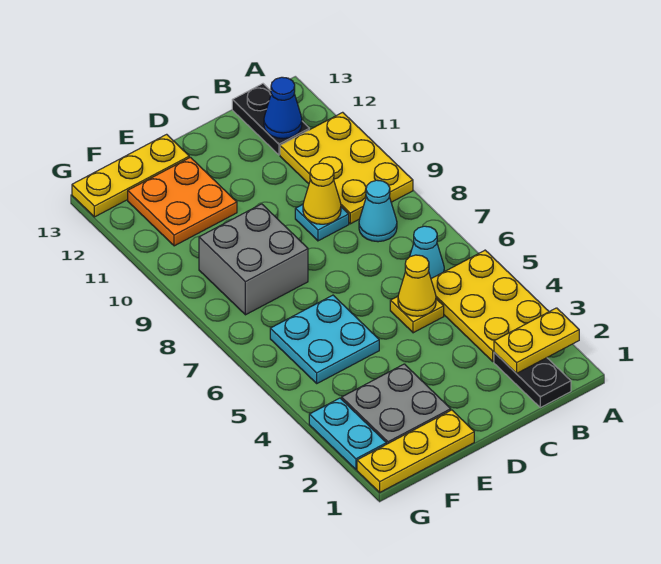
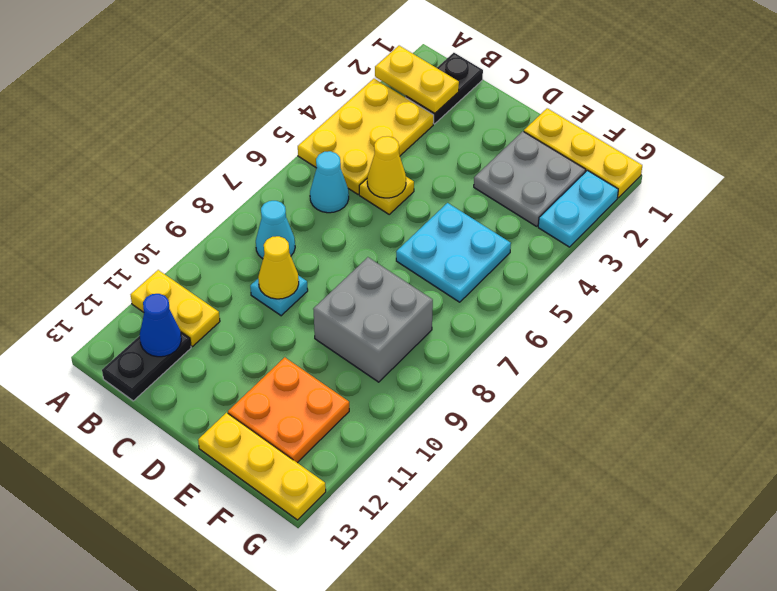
yellow 2x3 plate [280,112,413,224] -> yellow 1x2 plate [131,270,220,347]

